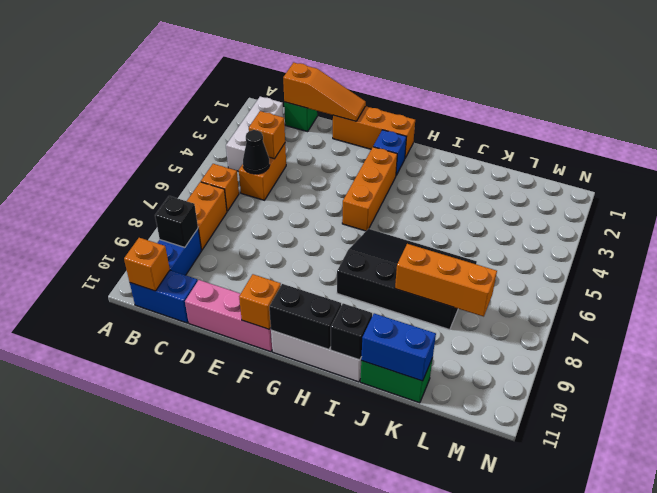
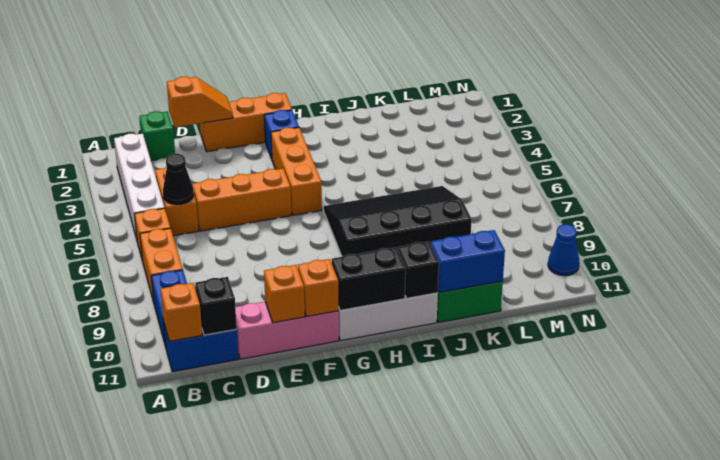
white 1x3 brick [226,96,283,171] -> white 1x4 brick [114,134,165,239]
black 1x1 brick [155,196,198,247] -> black 1x1 brick moved to [195,277,237,335]
orange 1x3 slope [283,62,366,121] -> orange 1x2 slope [167,77,233,127]
orange 1x1 brick [249,111,285,159] -> orange 1x1 brick moved to [264,265,305,323]
orange 1x3 brick [395,244,497,317] -> orange 1x3 brick moved to [192,169,291,231]
none -> blue 1x1 cone [548,224,579,276]

